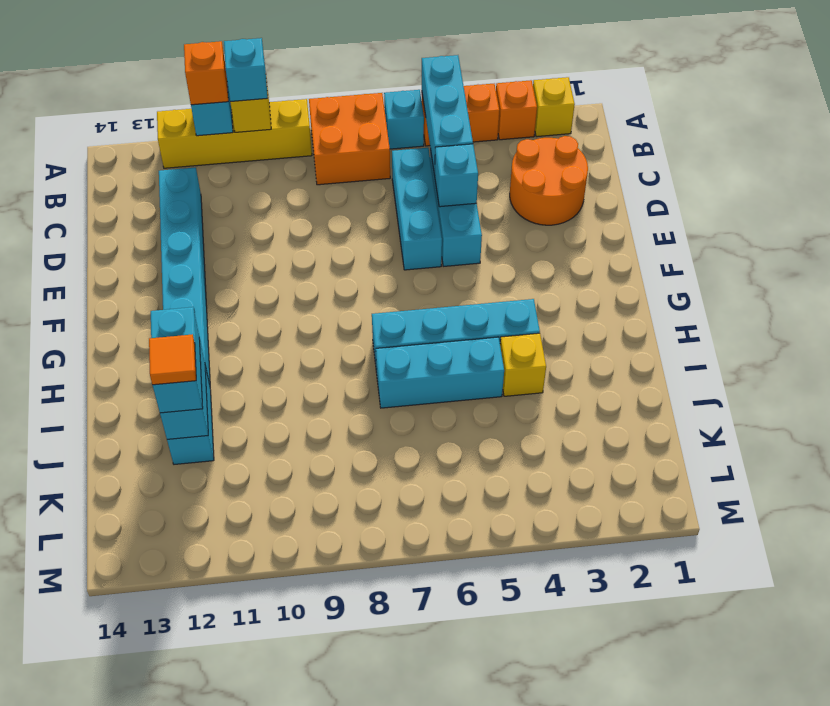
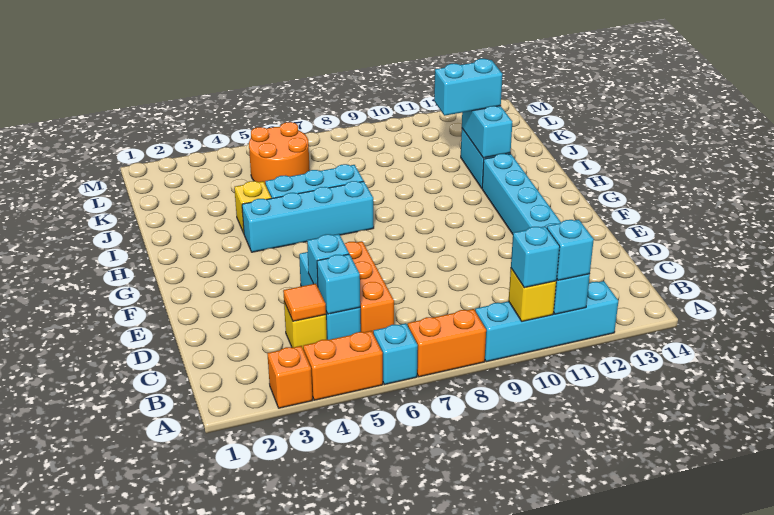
yellow 1x1 brick [533,77,575,137] -> yellow 1x1 brick moved to [284,302,327,348]
cyan 1x3 brick [422,55,473,175] -> cyan 1x1 brick [317,254,360,314]
orange 2x2 brick [309,93,390,185] -> orange 1x2 brick [408,309,486,377]
yellow 1x4 brick [157,99,312,168] -> cyan 1x4 brick [475,281,618,362]
orange 1x1 brick [184,41,228,105] -> cyan 1x1 brick [547,220,594,280]
orange 2x2 round brick [510,136,588,225] -> orange 2x2 round brick moved to [249,122,310,183]
cyan 1x3 brick [392,148,442,270] -> orange 1x3 brick [345,241,394,332]
cyan 1x2 brick [151,307,203,413] -> cyan 1x2 brick turned to [434,59,503,116]
orange 1x1 tile [149,334,196,385] -> orange 1x1 tile moved to [283,284,326,321]

